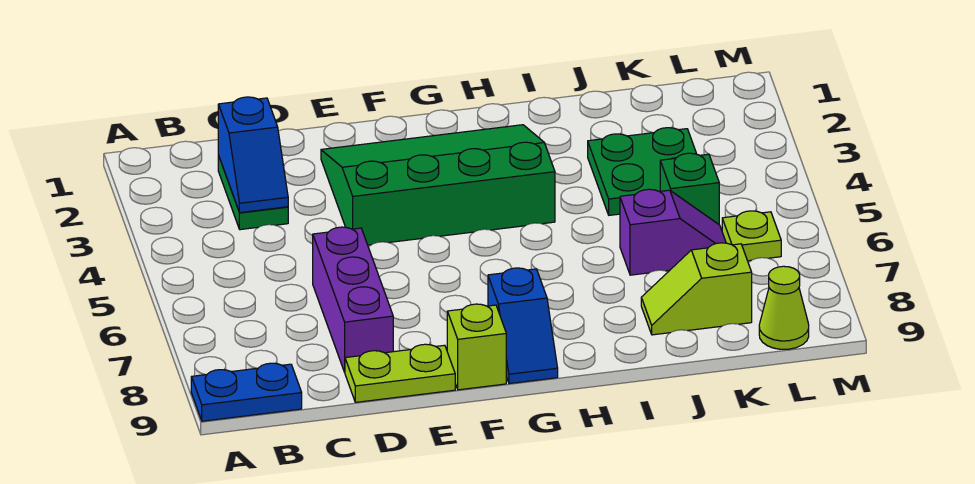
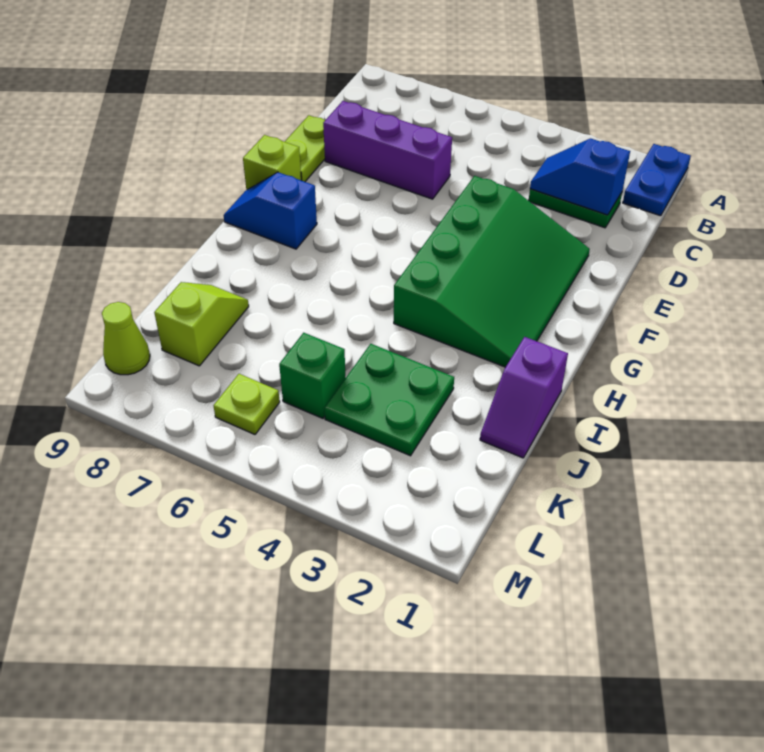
blue 1x2 plate [191,363,302,421] -> blue 1x2 plate moved to [623,144,691,216]
purple 1x2 slope [620,189,726,275] -> purple 1x2 slope moved to [480,337,568,458]

